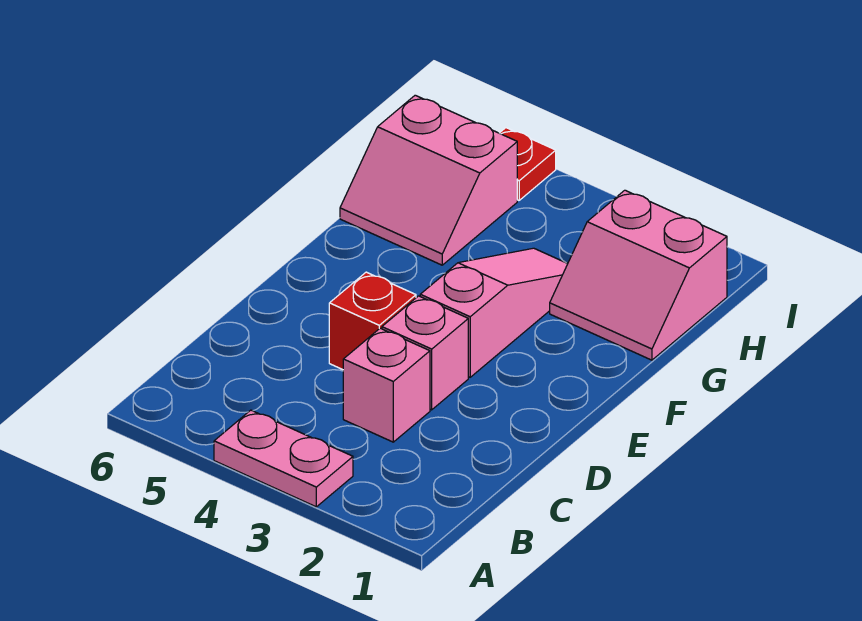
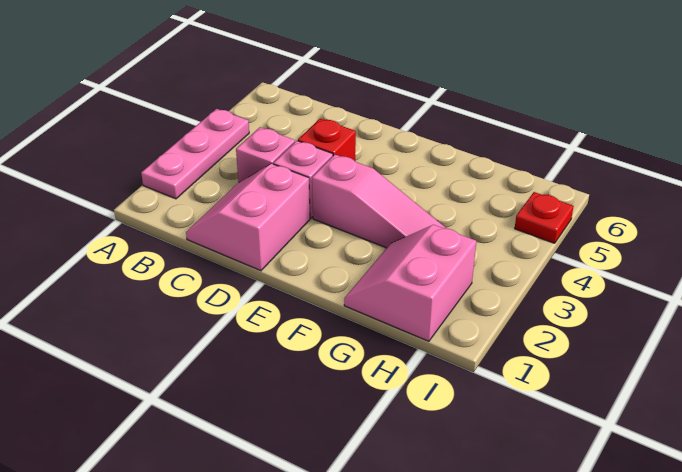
pink 1x2 plate [214,410,353,507] -> pink 1x3 plate [141,109,249,199]
pink 2x2 slope [340,95,517,265] -> pink 2x2 slope moved to [186,164,310,271]

